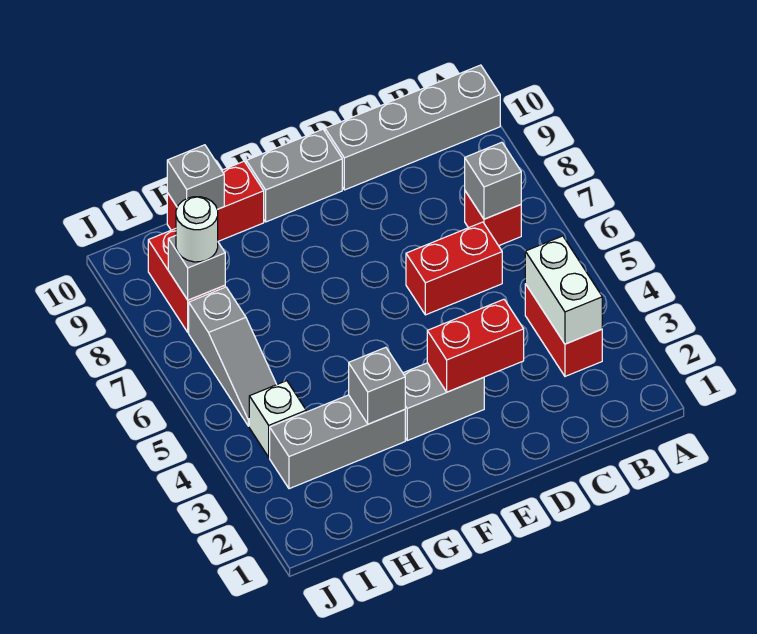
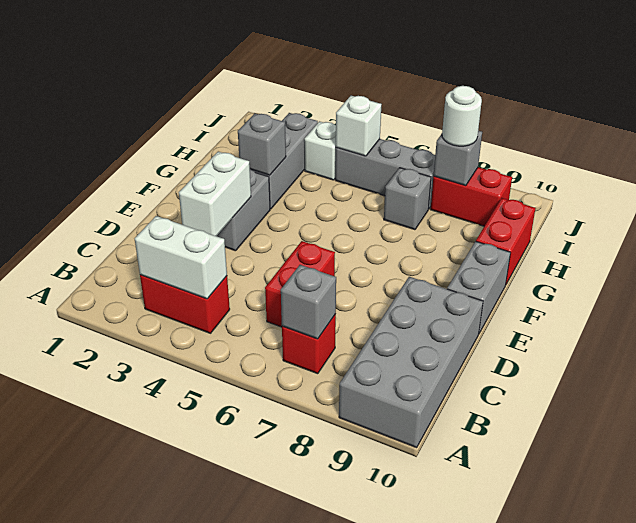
grey 1x4 brick [325,65,500,190] -> grey 2x4 brick [339,277,483,448]
red 1x2 brick [427,299,524,392] -> white 1x2 brick [179,152,251,236]
grey 1x1 brick [167,145,224,209] -> grey 1x1 brick moved to [384,168,431,230]
grey 1x3 slope [189,287,277,426] -> grey 1x3 brick [335,139,435,209]
none -> white 1x1 brick [336,96,382,156]

